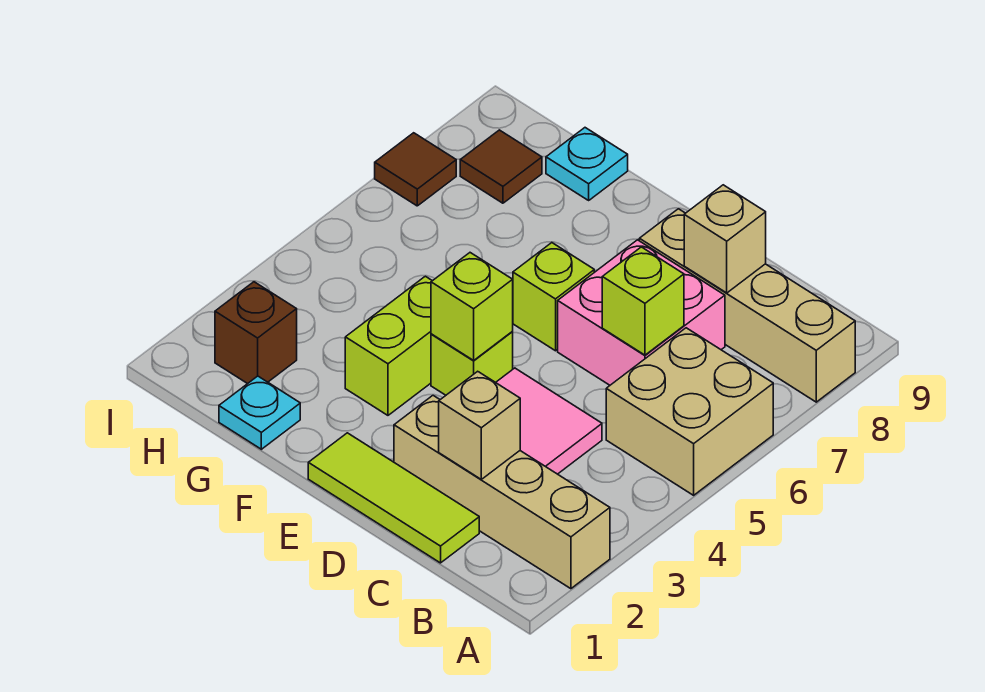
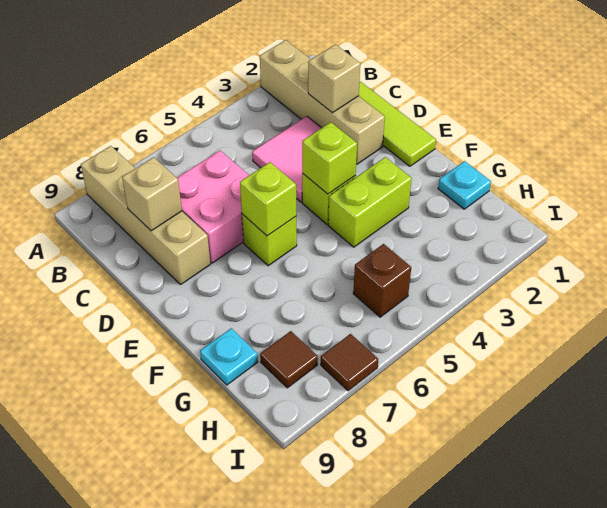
tan 2x2 brick [606,328,773,495] -> none
lime 1x1 brick [602,247,684,355] -> lime 1x1 brick moved to [240,162,296,236]
brown 1x1 brick [215,282,297,384] -> brown 1x1 brick moved to [353,244,411,317]

